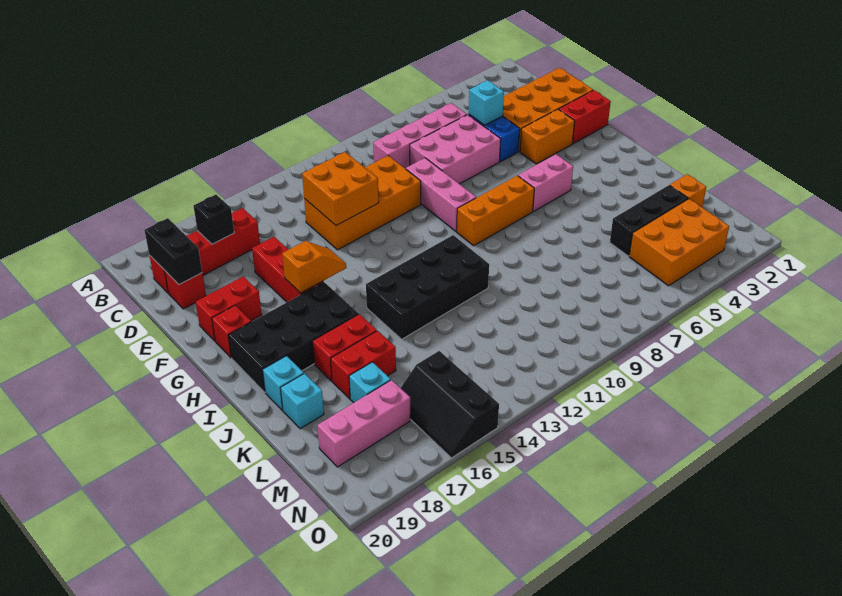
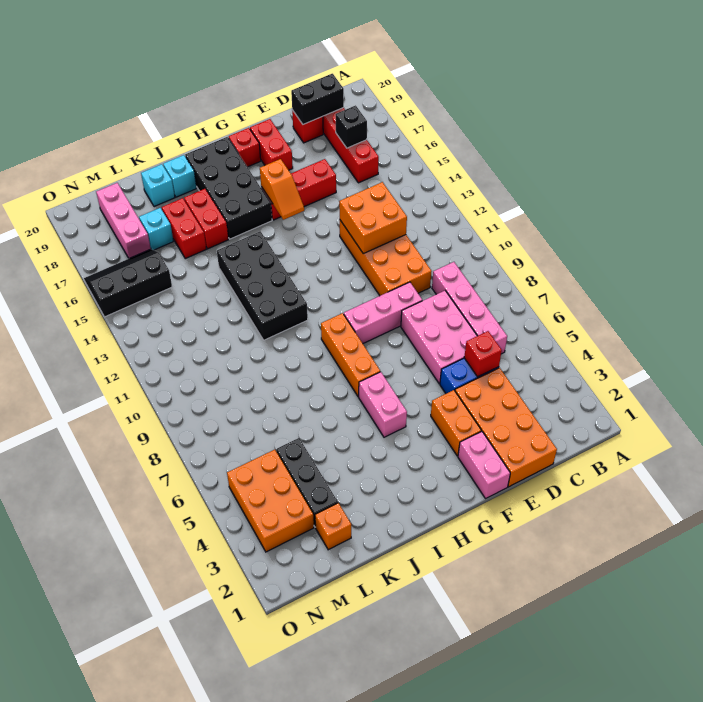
cyan 1x1 brick [469,80,504,125] -> red 1x1 brick [464,331,502,377]
red 1x2 brick [559,90,611,144] -> pink 1x2 brick [458,431,510,498]

